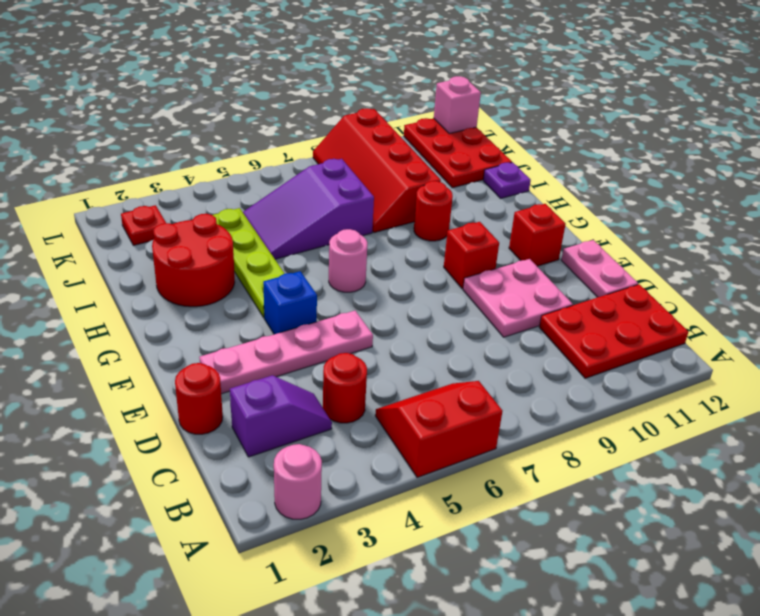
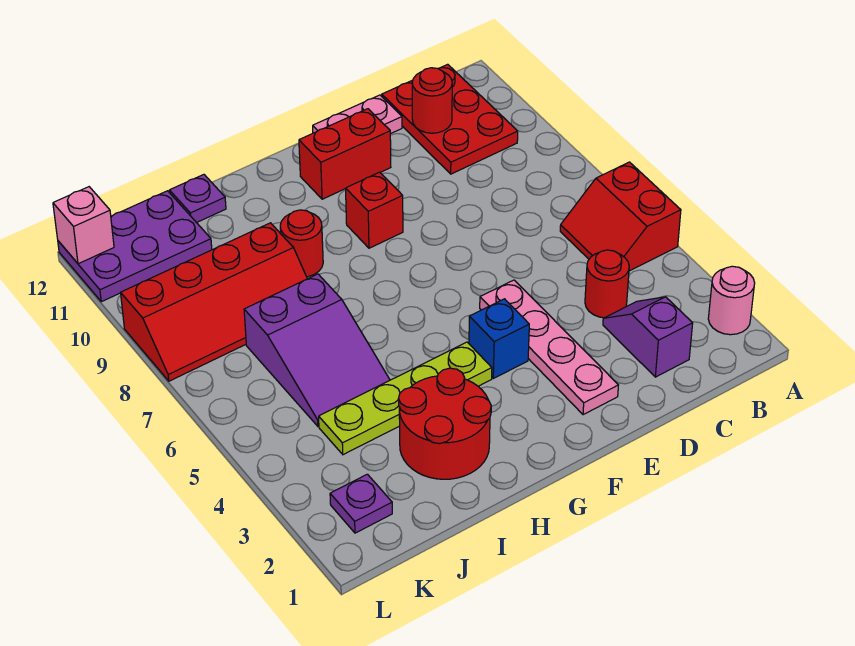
red 1x1 round brick [175,363,223,434] -> red 1x1 round brick moved to [412,68,452,133]
pink 2x2 plate [463,259,573,337] -> none
red 1x1 brick [509,204,566,266] -> red 1x2 brick [299,109,391,199]
pink 1x1 round brick [329,229,367,292] -> none
red 2x3 plate [404,118,512,188] -> purple 2x3 plate [58,191,212,302]
red 1x1 plate [121,205,166,245] -> purple 1x1 plate [330,474,392,533]

